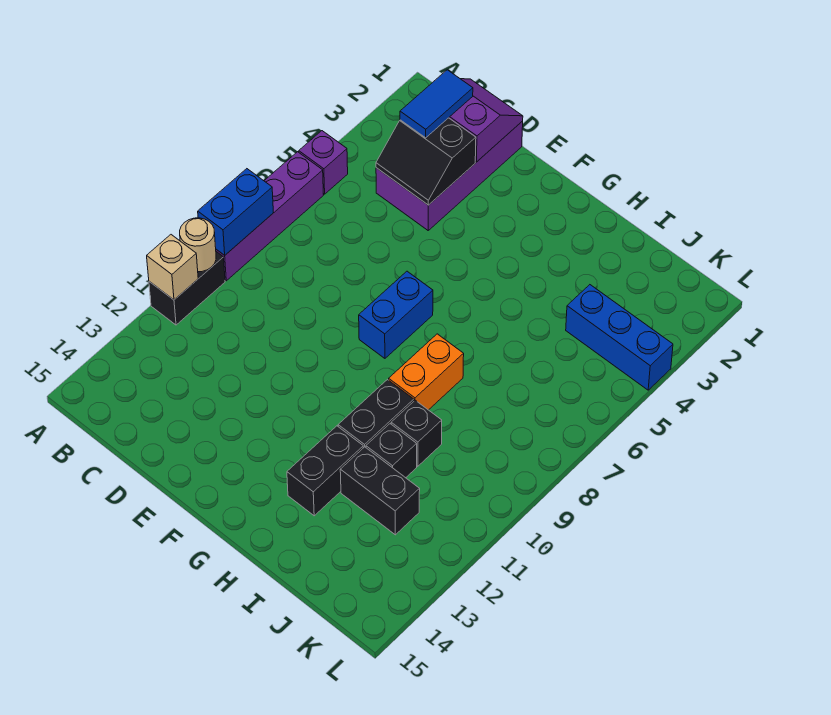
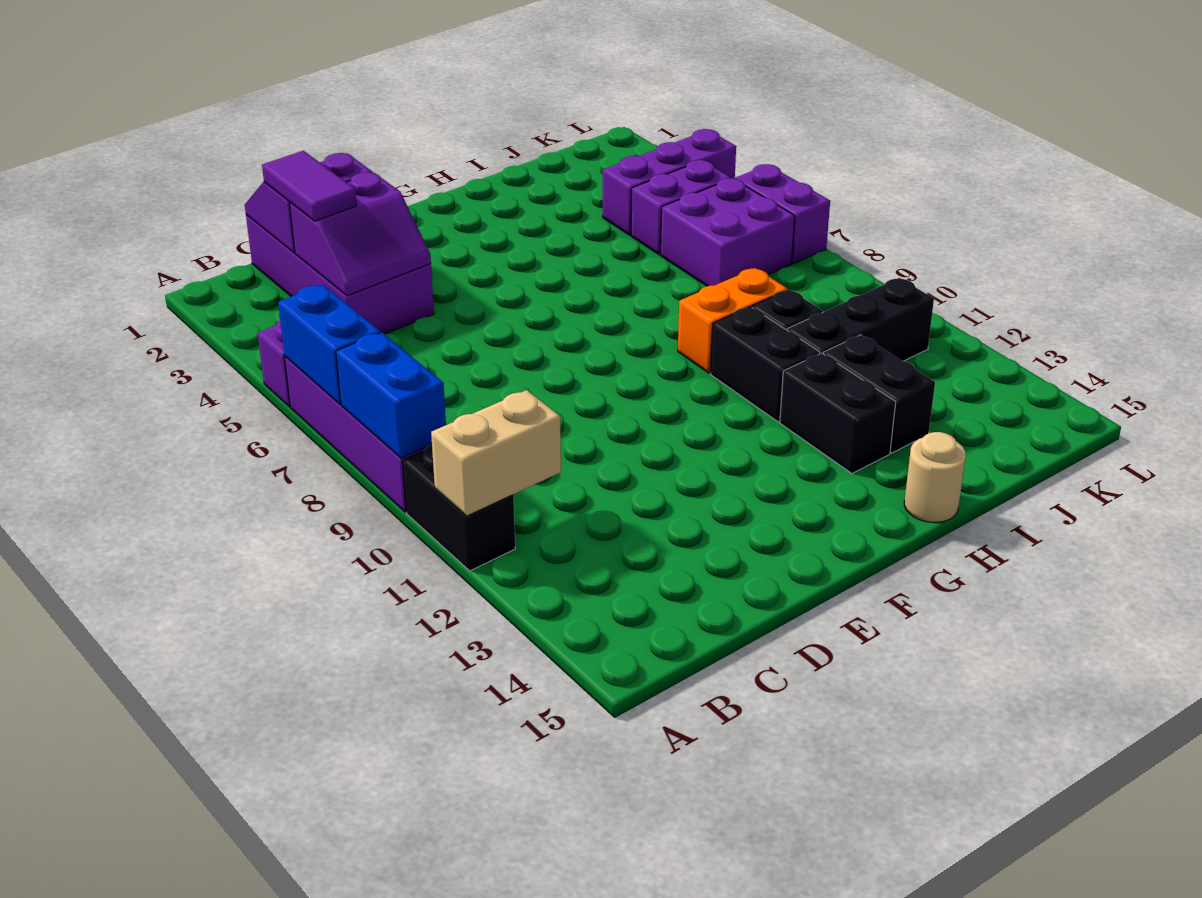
tan 1x1 round brick [180,218,216,272] -> tan 1x1 round brick moved to [904,432,966,523]
tan 1x1 brick [147,235,198,300] -> tan 1x2 brick [431,390,561,516]
blue 1x2 tile [400,70,473,138] -> purple 1x2 tile [262,151,357,221]
black 2x2 slope [376,118,476,205] -> purple 2x2 slope [290,172,431,296]
blue 1x2 brick [359,271,433,358] -> blue 1x2 brick moved to [278,285,381,404]
orange 1x2 brick [389,334,464,410] -> orange 1x2 brick turned to [678,268,788,373]
black 1x1 brick [366,424,417,478] -> black 1x3 brick [787,278,934,361]
black 1x2 brick [340,447,420,535] -> black 1x2 brick turned to [823,335,935,453]
blue 1x3 brick [566,285,673,390] -> purple 1x3 brick [603,129,736,235]
none -> purple 1x2 brick [631,160,731,255]
none -> purple 2x2 brick [661,178,795,286]
none -> purple 1x2 brick [735,164,830,264]

